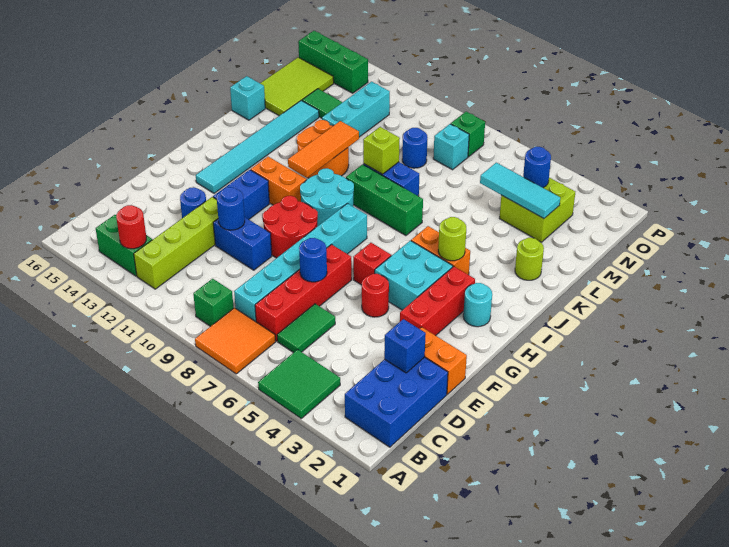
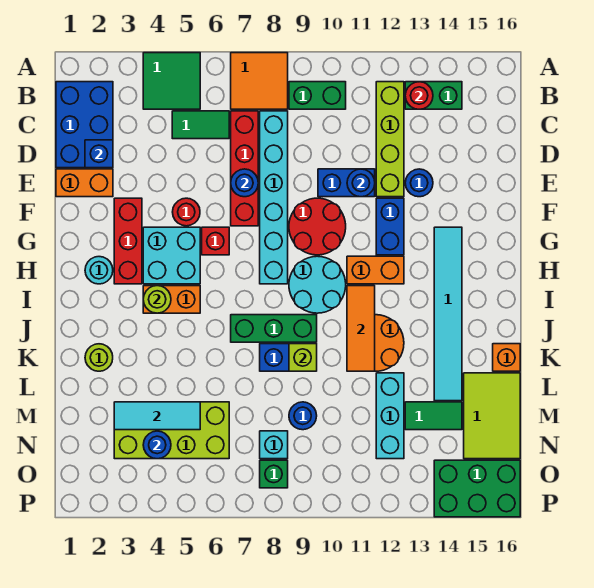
green 1x1 brick [193,279,234,327] -> green 1x2 brick [289,82,346,109]
green 1x2 tile [277,304,335,353] -> green 1x2 tile turned to [172,111,229,139]
cyan 1x1 brick [230,76,265,120] -> orange 1x1 brick [493,344,520,371]
lime 2x2 brick [499,178,575,242] -> lime 2x4 brick [114,402,229,459]
green 1x3 brick [298,31,368,93] -> green 2x3 brick [434,460,520,517]

